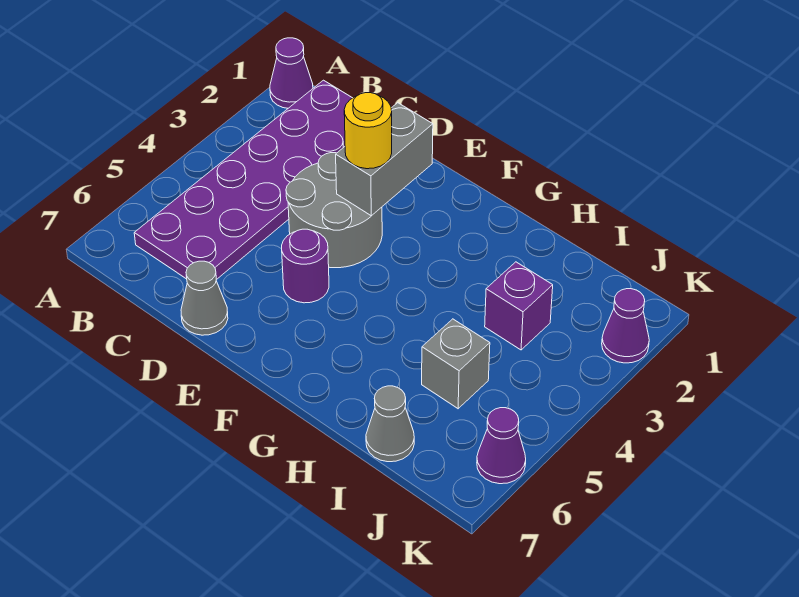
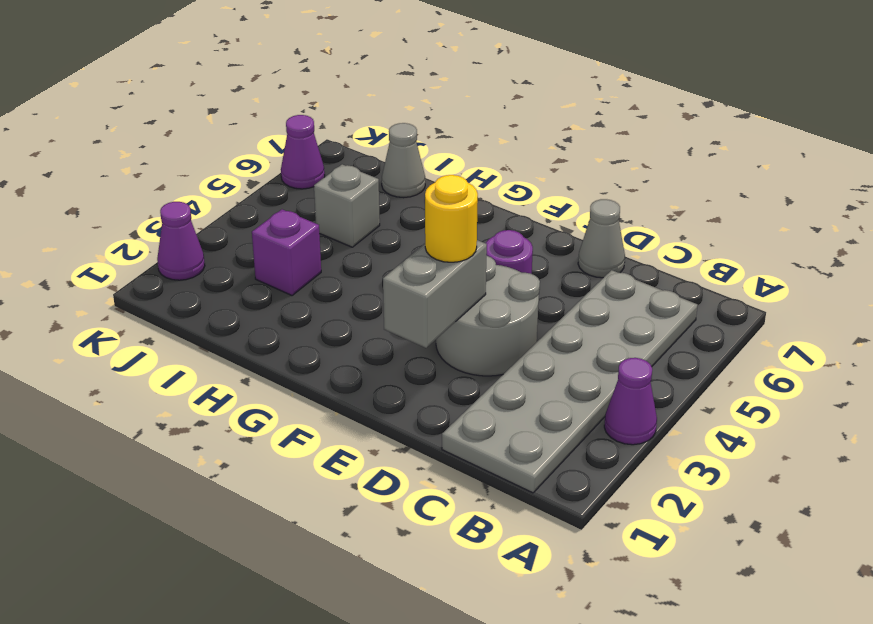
purple 1x1 cone [270,38,313,108] -> purple 1x1 cone moved to [604,358,657,445]
purple 2x6 plate [134,80,352,280] -> grey 2x6 plate [442,270,698,493]

